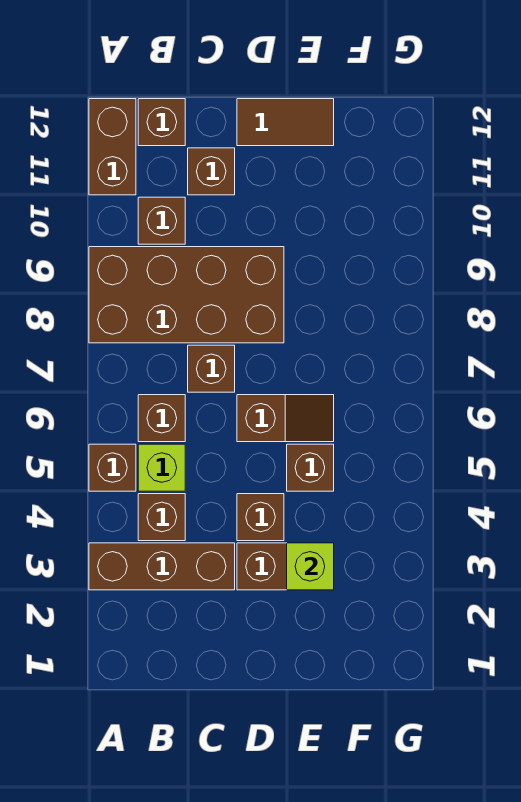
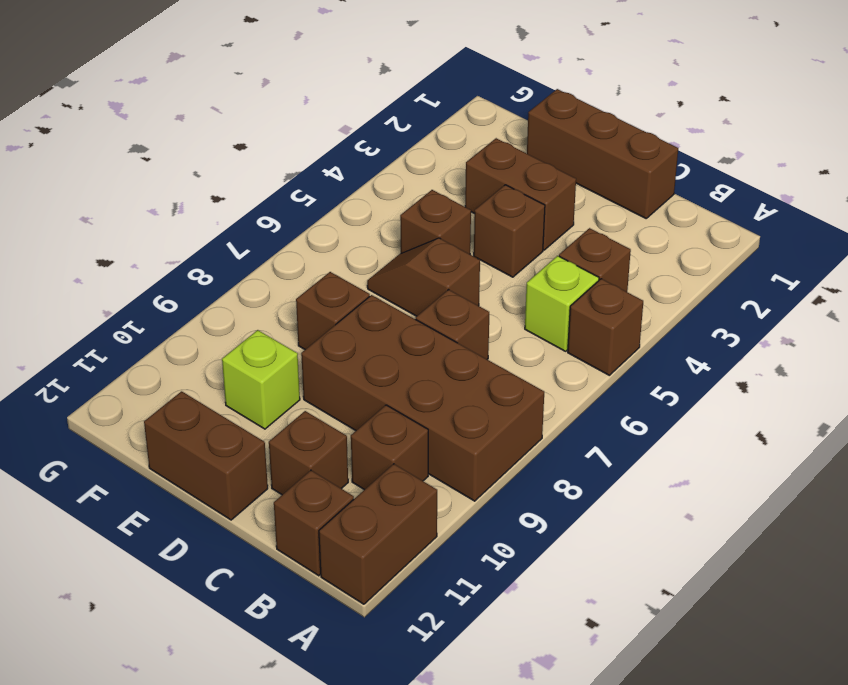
brown 1x3 brick [89,543,235,590] -> brown 1x3 brick moved to [527,89,678,218]
brown 1x1 brick [138,395,185,442] -> brown 1x1 brick moved to [296,272,370,349]
brown 1x2 tile [237,99,334,146] -> brown 1x2 brick [144,391,268,520]
lime 1x1 brick [287,543,334,590] -> lime 1x1 brick moved to [222,330,300,429]

